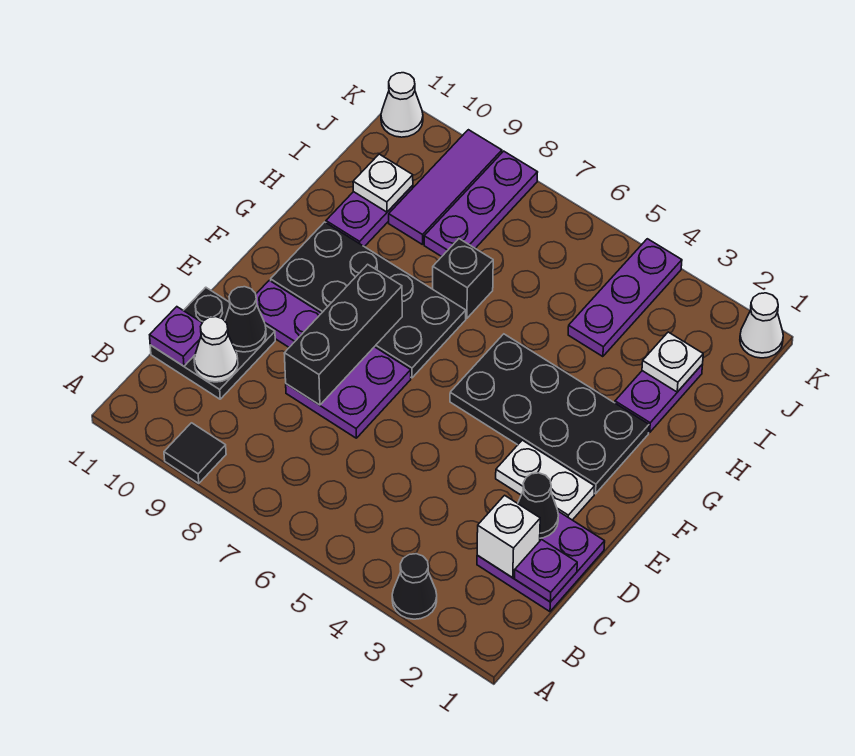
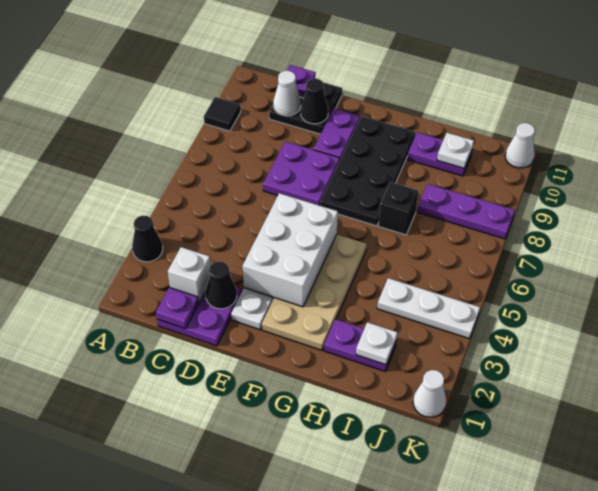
black 1x3 brick [284,264,402,405] -> none
none -> white 2x3 brick [243,193,338,307]
black 2x4 plate [450,334,649,494] -> tan 2x4 plate [262,234,367,350]
purple 1x3 plate [568,239,682,357] -> white 1x3 plate [377,278,480,339]
purple 1x3 tile [389,130,502,245] -> none

